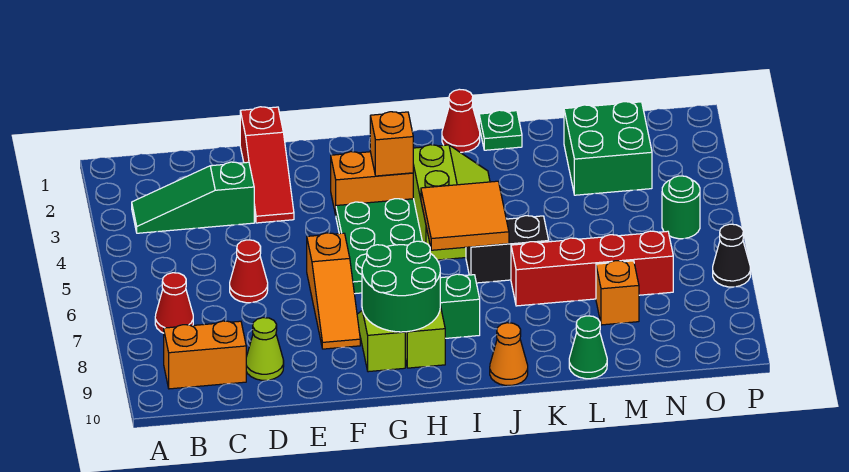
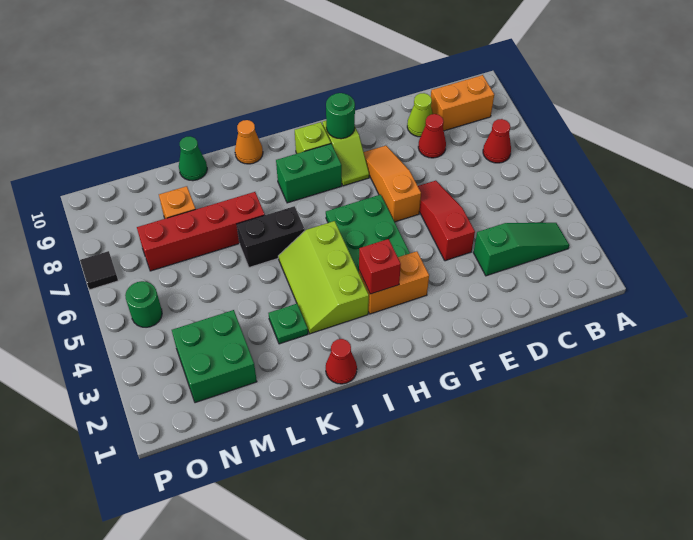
red 1x1 cone [230,240,268,303] -> red 1x1 cone moved to [418,114,446,158]
red 1x3 slope [240,107,294,223] -> red 1x3 slope moved to [418,181,475,261]
green 2x2 round brick [362,241,440,332] -> green 1x1 round brick [326,93,355,139]
orange 1x1 brick [370,112,413,176] -> red 1x1 brick [359,239,401,294]
orange 2x2 tile [421,181,509,250] -> none
green 1x1 plate [479,110,522,150] -> green 1x1 plate moved to [269,304,308,344]
black 1x1 cone [713,224,750,287] -> black 1x1 tile [80,251,118,290]

